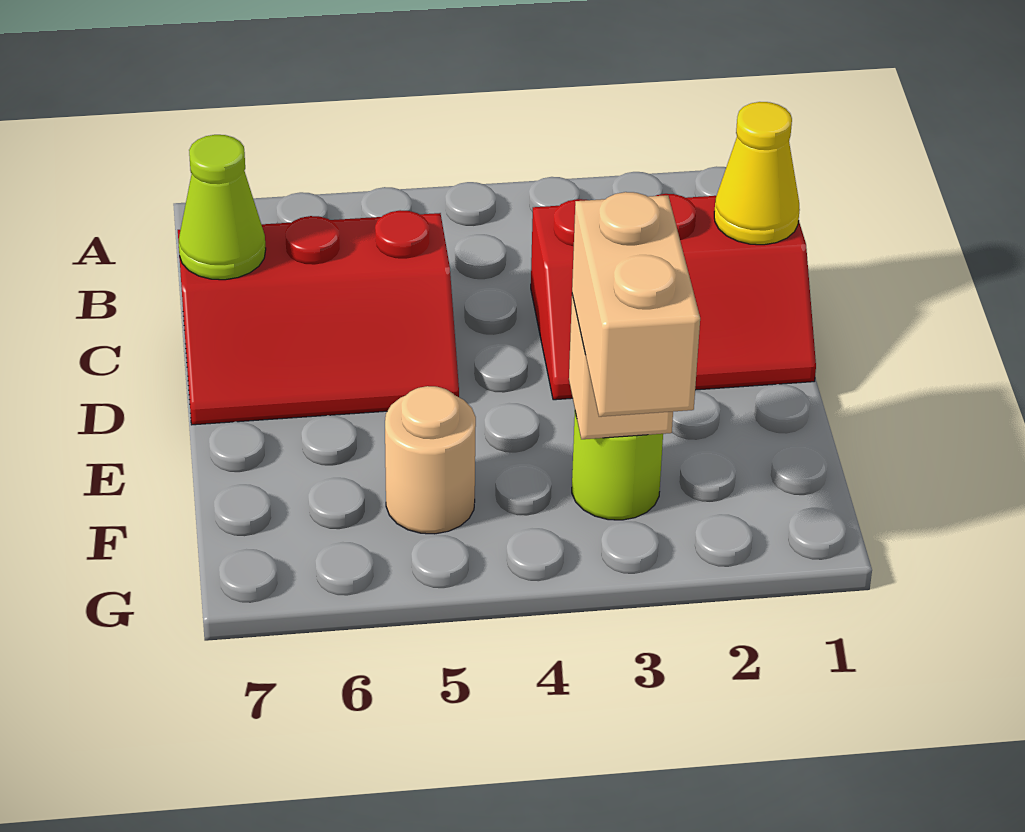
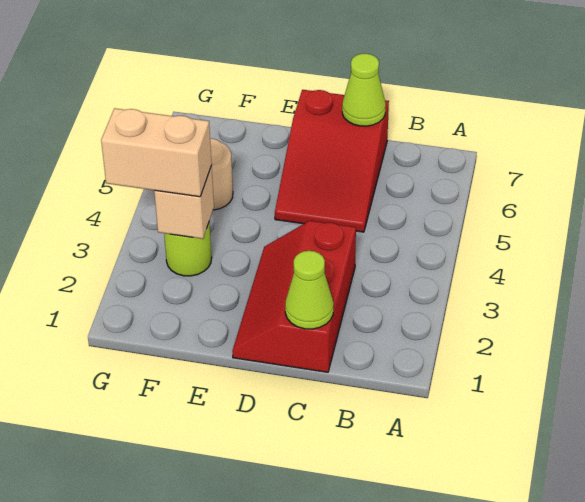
yellow 1x1 cone [714,102,800,245] -> lime 1x1 cone [285,251,334,329]
red 2x3 slope [178,210,459,425] -> red 2x3 slope turned to [275,90,389,232]

